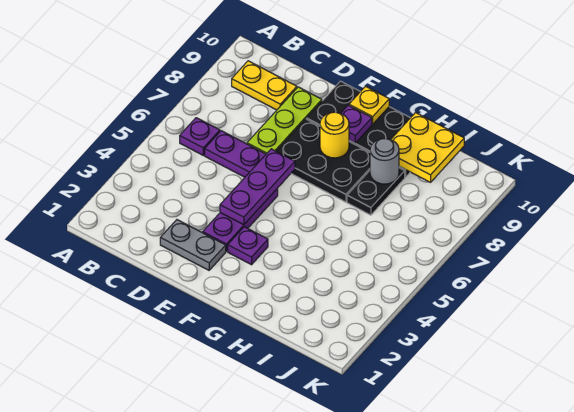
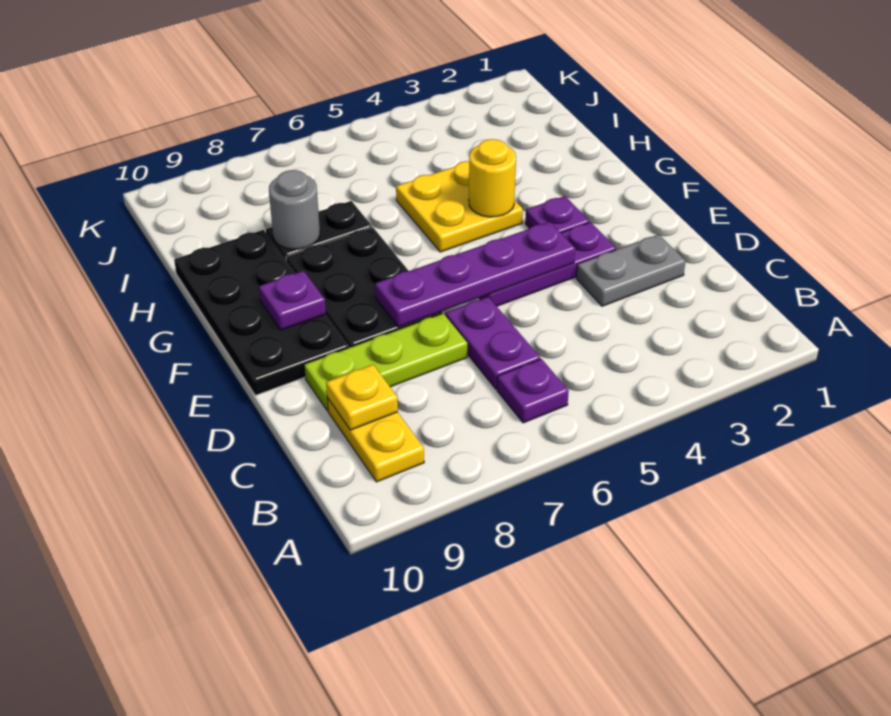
grey 1x2 plate [160,220,226,270] -> grey 1x2 plate turned to [576,234,686,306]
purple 1x3 plate [220,149,295,225] -> purple 1x4 plate [375,222,575,327]
yellow 1x1 round brick [320,112,349,158] -> yellow 1x1 round brick moved to [469,139,516,217]
yellow 1x1 plate [349,86,389,124] -> yellow 1x1 plate moved to [326,365,398,430]
yellow 2x2 plate [391,113,464,182] -> yellow 2x2 plate moved to [396,161,523,252]

